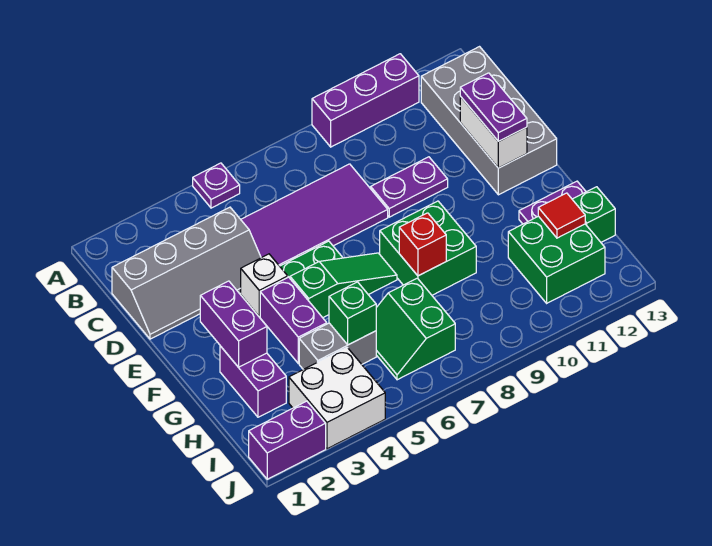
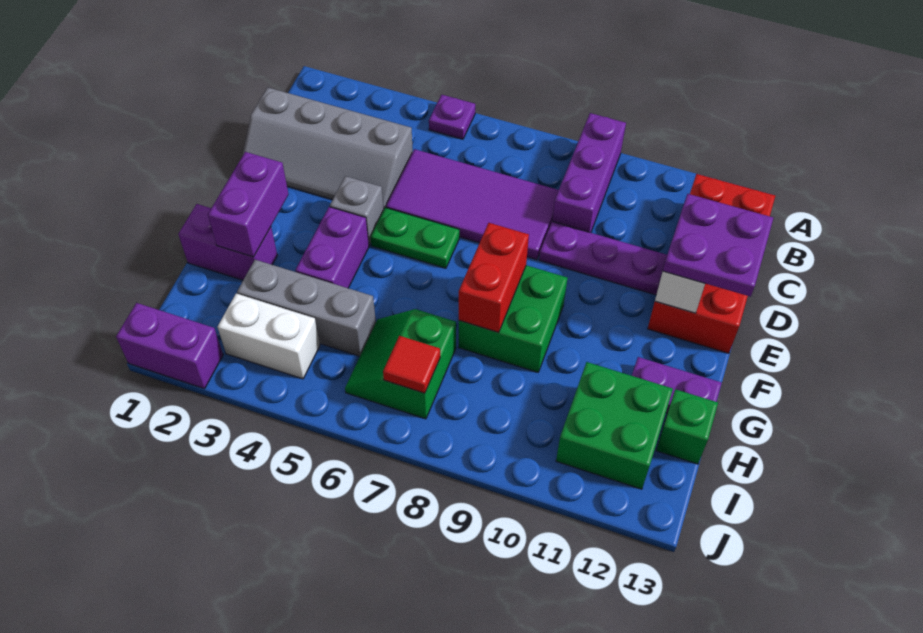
purple 1x3 brick [312,54,419,147] -> purple 1x3 brick turned to [552,113,626,233]
grey 2x4 brick [421,47,557,195] -> red 2x4 brick [648,174,775,353]
purple 1x2 plate [371,157,448,217] -> purple 1x3 plate [539,222,667,295]
purple 1x2 plate [460,73,527,141] -> purple 2x2 plate [663,194,773,297]
white 1x1 brick [241,254,288,317] -> grey 1x1 brick [330,176,384,245]
green 1x3 slope [290,253,397,318] -> none
purple 1x2 brick [220,346,286,417] -> purple 1x2 brick turned to [178,204,277,280]
red 1x1 brick [399,213,446,276] -> red 1x2 brick [459,223,529,333]
grey 1x2 brick [299,323,376,369] -> grey 1x3 brick [237,260,376,356]
green 1x1 brick [329,282,376,345] -> none
red 1x1 tile [538,193,585,238] -> red 1x1 tile moved to [383,336,440,393]
white 2x2 brick [289,348,385,449] -> white 1x2 brick [217,294,320,379]

